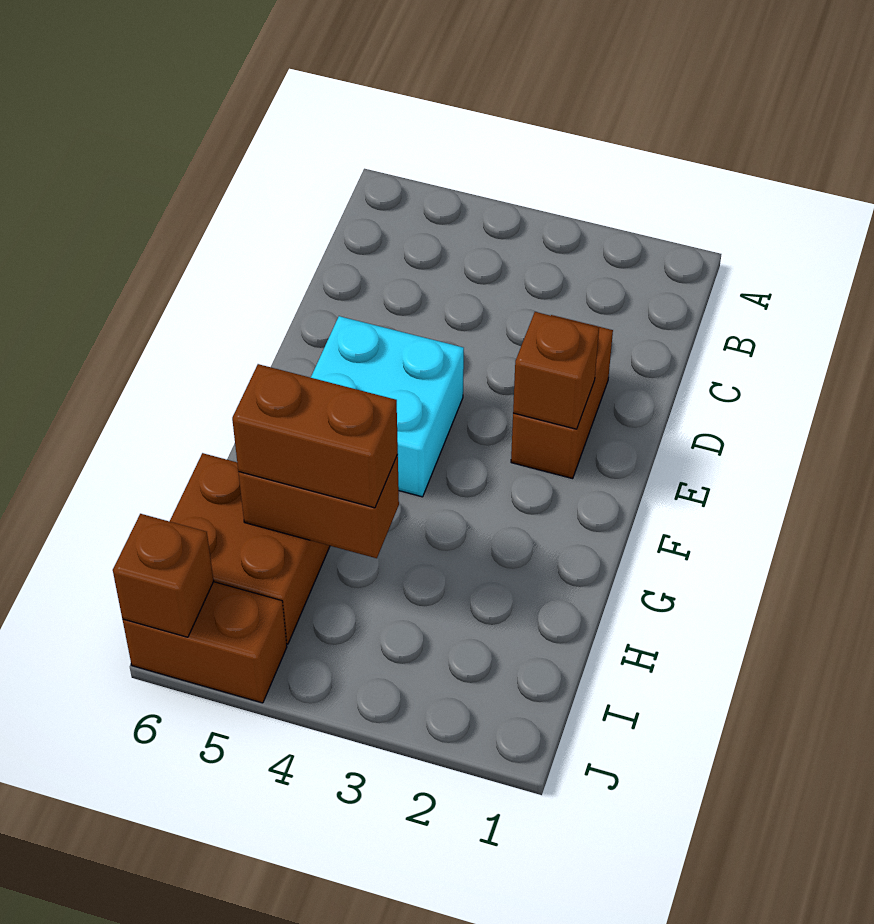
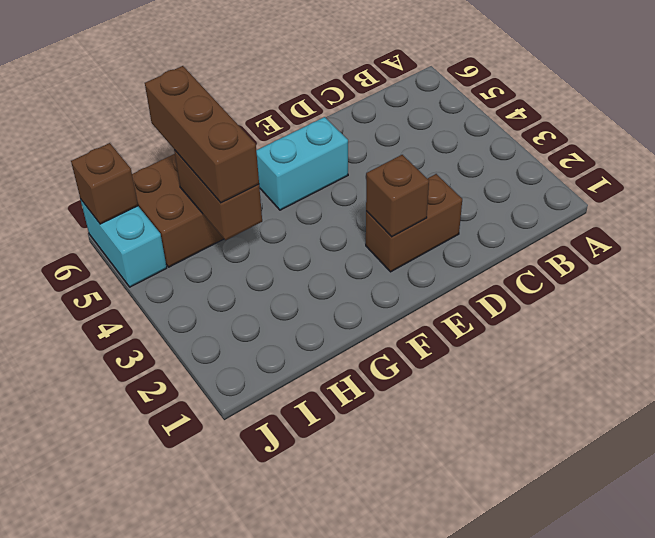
cyan 2x2 brick [311,316,464,497] -> cyan 1x2 brick [256,117,348,210]
brown 1x2 brick [232,364,398,508] -> brown 1x3 brick [145,66,259,203]
brown 1x2 brick [123,582,287,703] -> cyan 1x2 brick [81,200,167,287]

